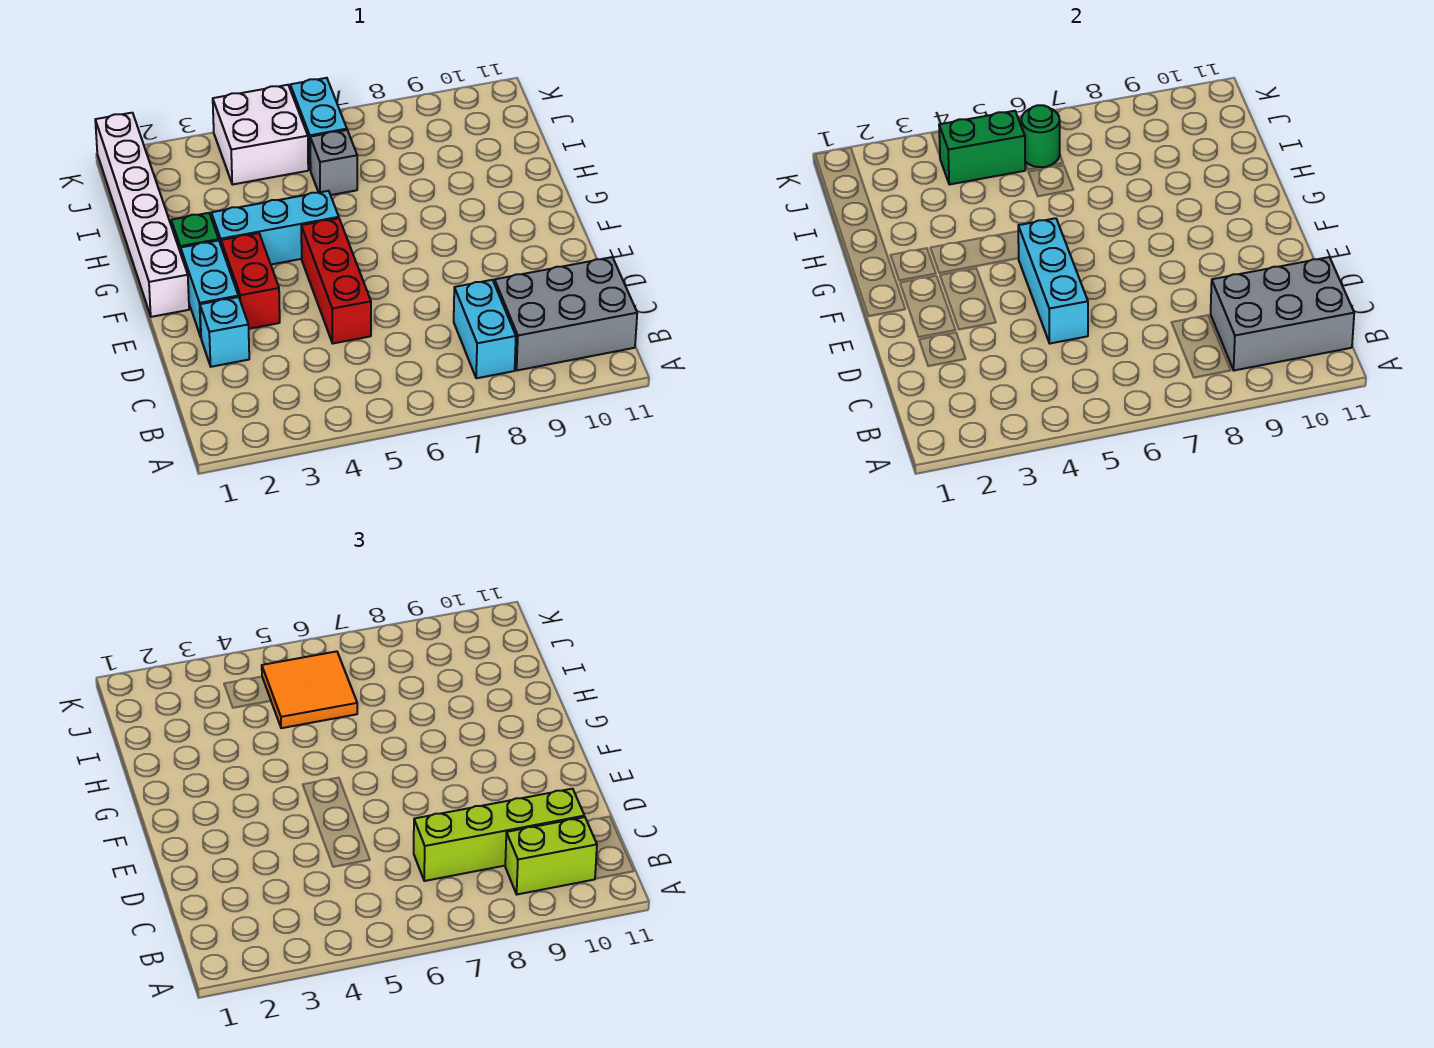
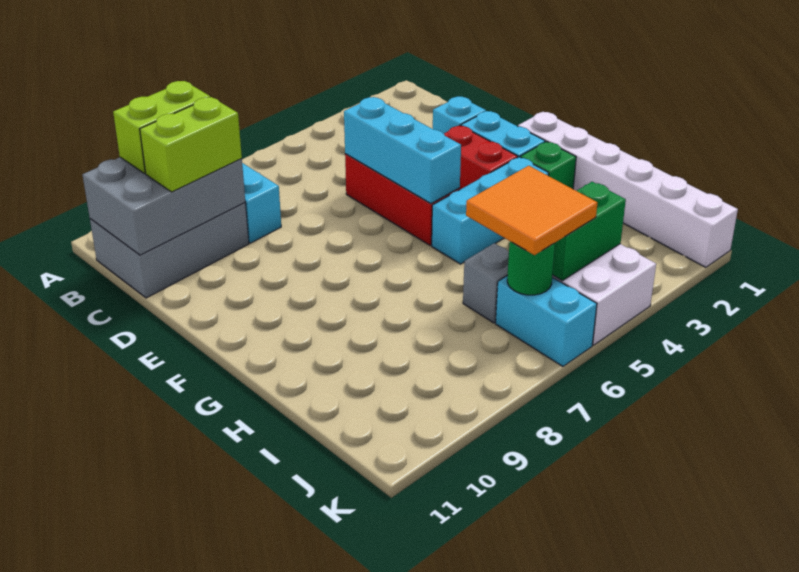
lime 1x4 brick [414,789,584,881] -> lime 1x2 brick [140,97,242,192]

